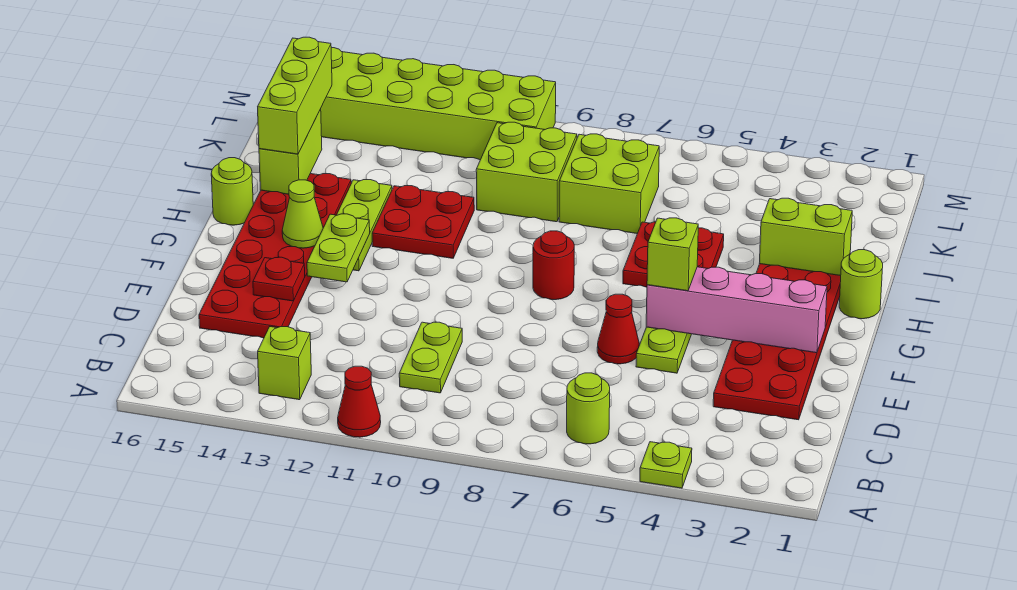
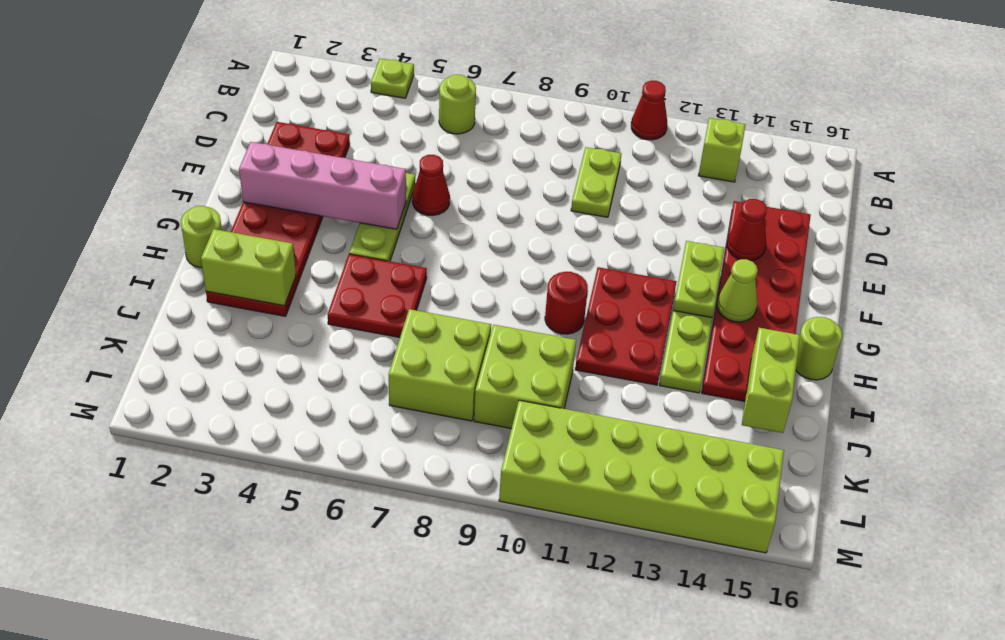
red 1x1 plate [253,257,305,301] -> red 1x1 cone [727,199,767,261]
lime 1x1 brick [647,218,698,291] -> none
red 1x1 round brick [533,231,574,300] -> red 1x1 round brick moved to [545,272,588,334]
red 2x2 plate [372,186,474,258] -> red 2x3 plate [575,267,676,385]
lime 1x3 brick [258,37,332,154] -> none

